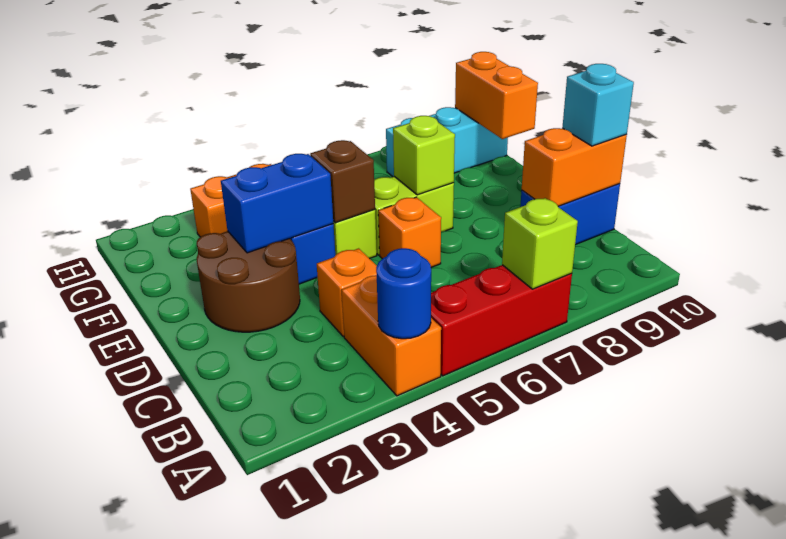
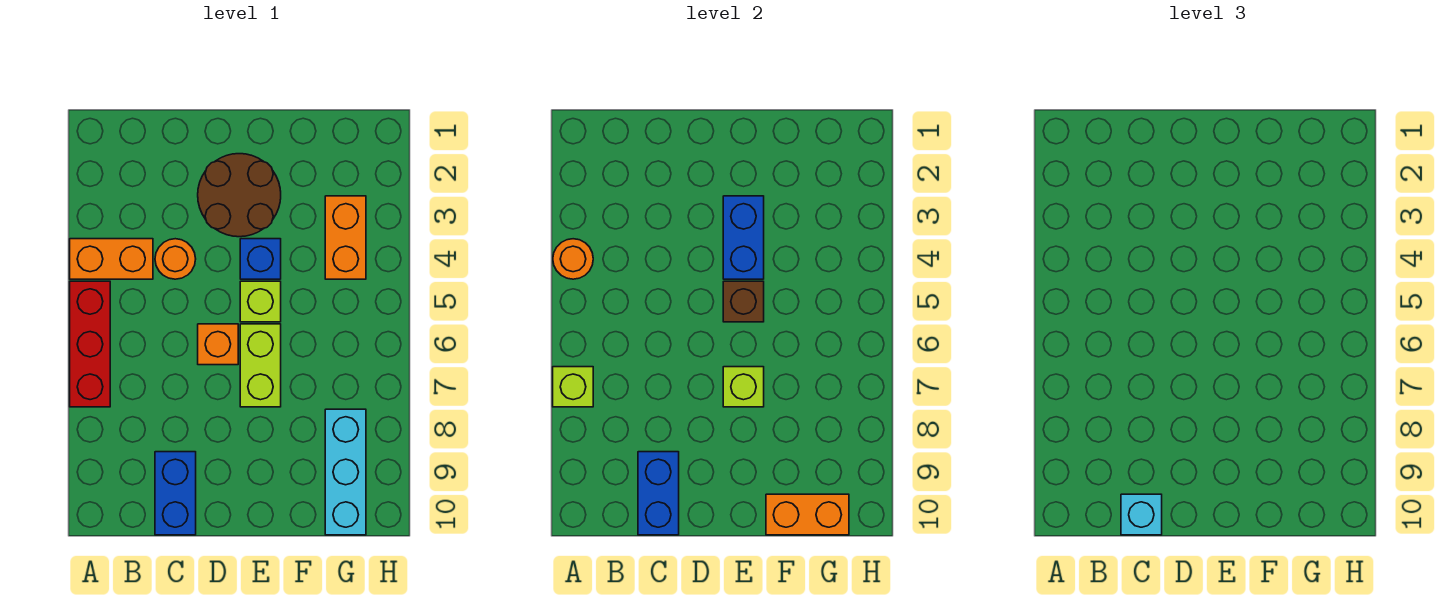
blue 1x1 round brick [376,248,431,339] -> orange 1x1 round brick [553,239,593,279]
orange 1x1 brick [317,248,377,337] -> orange 1x1 round brick [155,239,196,279]
orange 1x2 brick [522,128,627,206] -> blue 1x2 brick [638,452,679,535]

